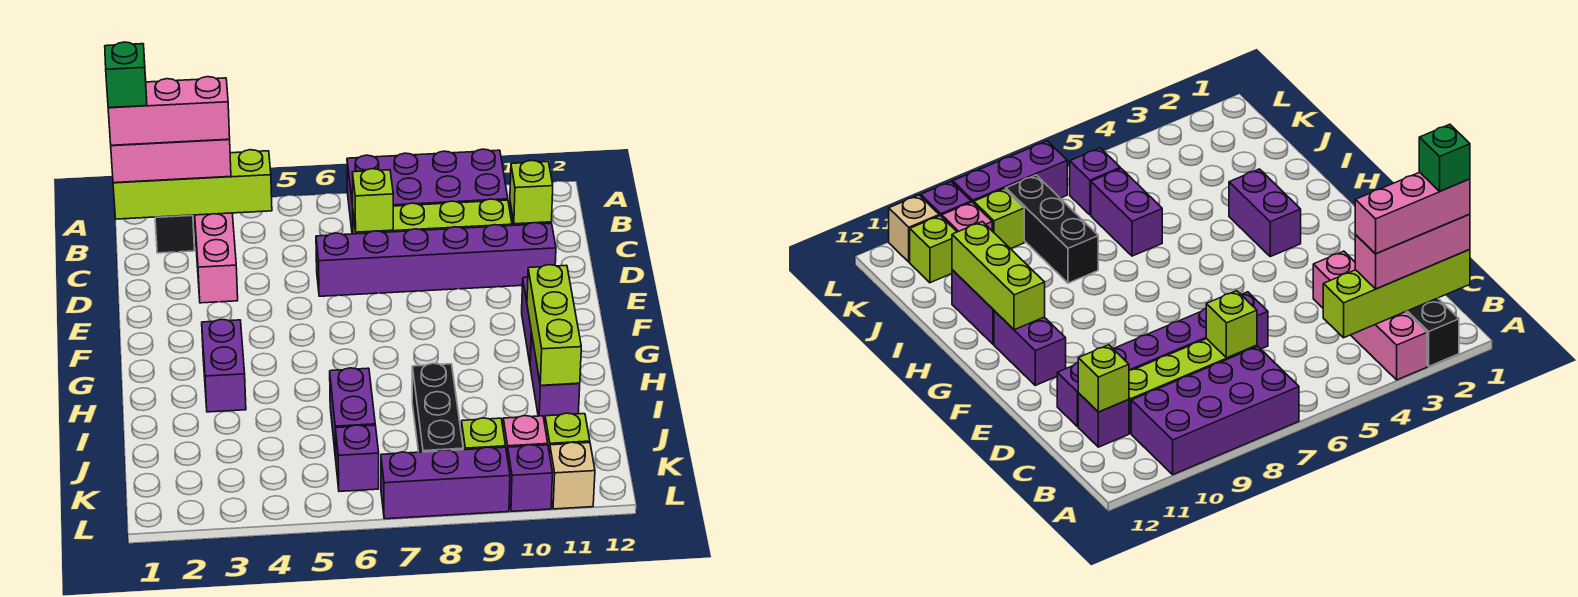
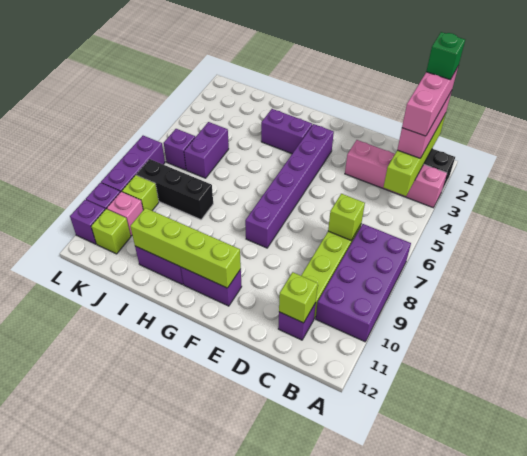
purple 1x6 brick [316,223,556,296] -> purple 1x6 brick moved to [245,124,334,248]
lime 1x3 brick [527,265,581,385] -> lime 1x4 brick [130,208,241,288]
purple 1x2 brick [330,368,375,459] -> purple 1x2 brick turned to [184,122,229,178]
tan 1x1 brick [550,442,595,509] -> purple 1x1 brick [70,200,105,244]

